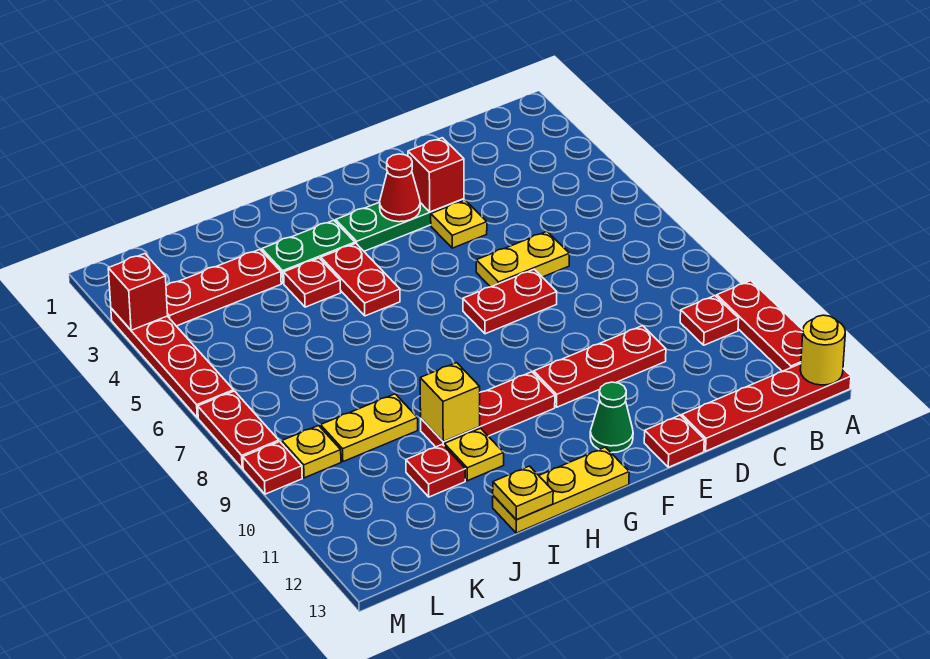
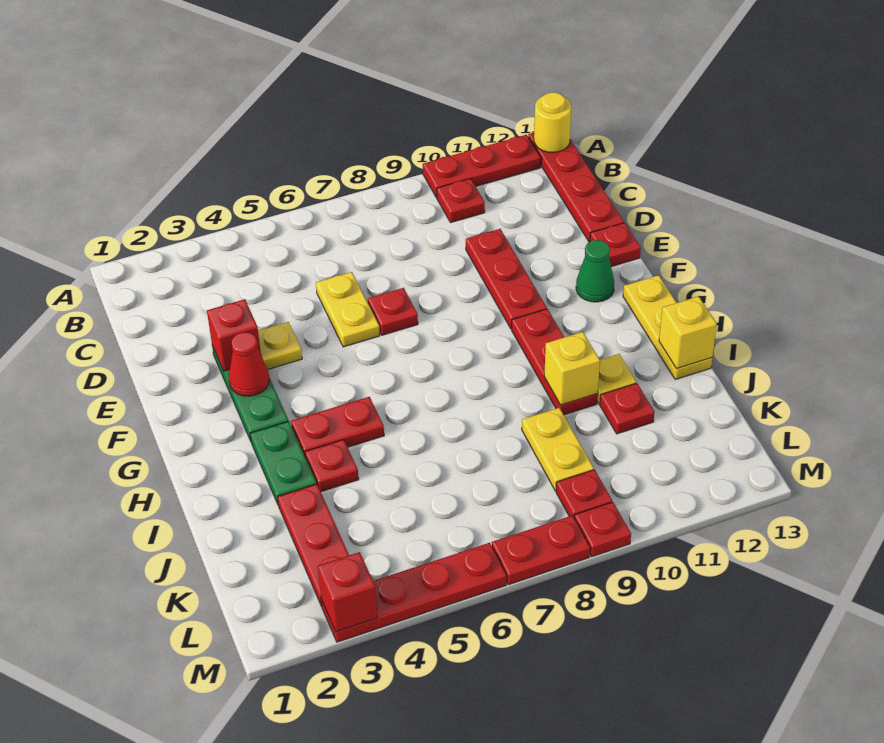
red 1x2 plate [463,269,557,334] -> red 1x1 plate [368,288,418,335]
yellow 1x1 plate [493,466,553,520] -> yellow 1x1 brick [659,296,717,369]
yellow 1x1 plate [282,426,341,478] -> red 1x1 plate [556,470,612,517]

